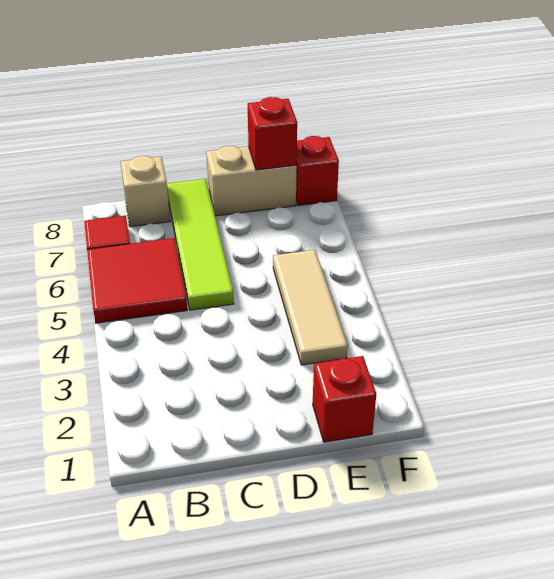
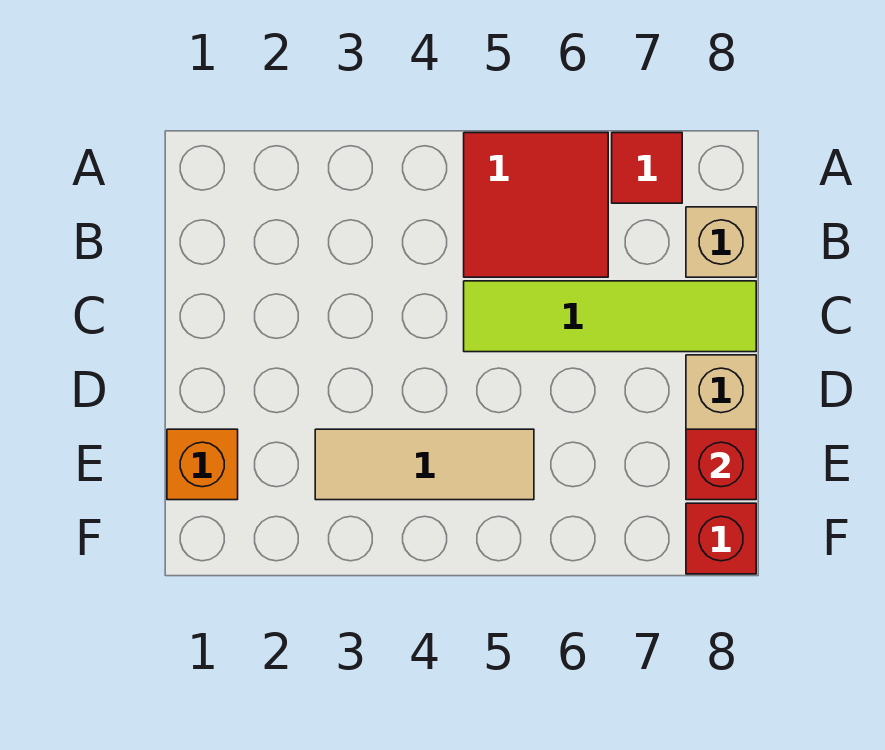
red 1x1 brick [313,356,376,442] -> orange 1x1 brick [167,429,238,500]

